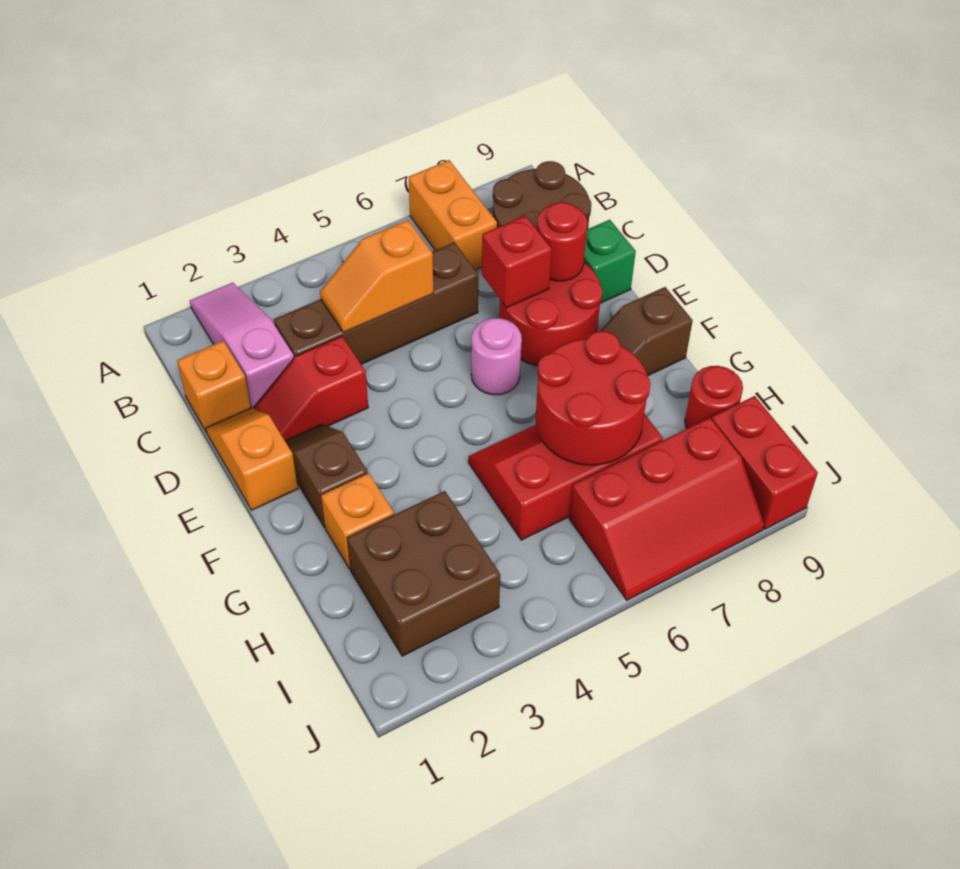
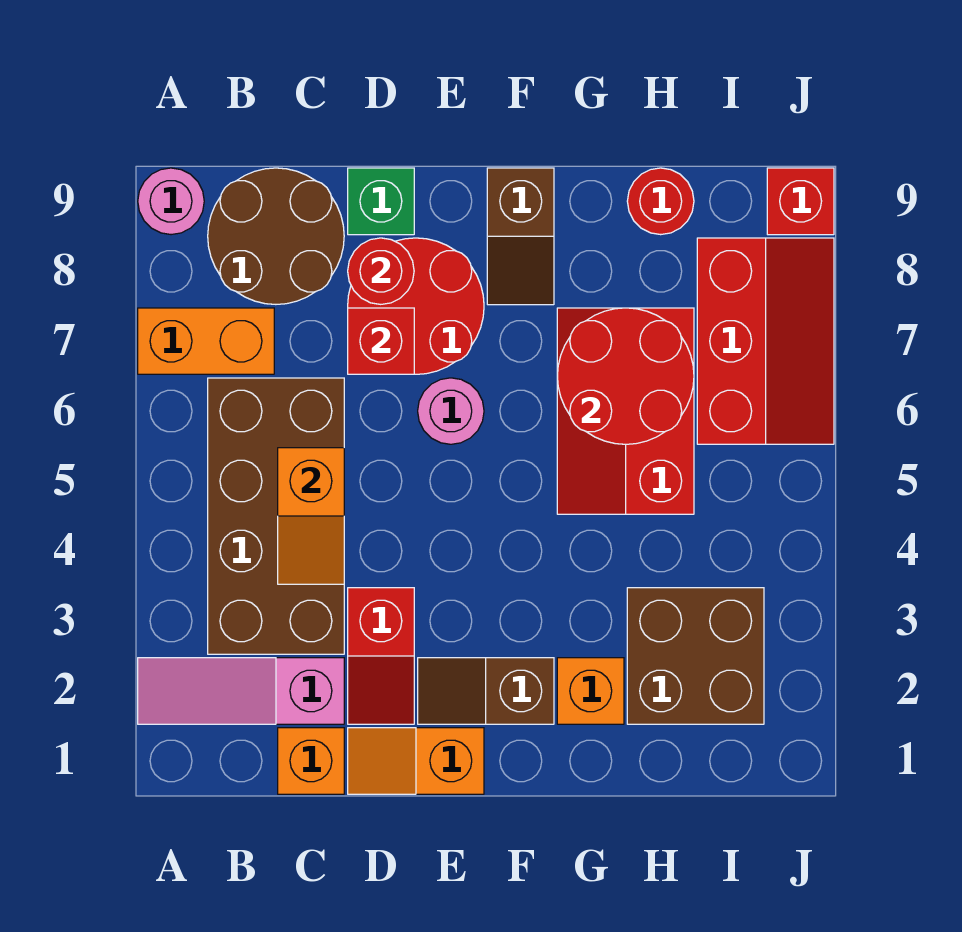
none -> pink 1x1 round brick [138,168,204,235]
brown 1x4 brick [274,242,478,364] -> brown 2x4 brick [208,378,344,654]
red 1x2 brick [712,396,818,529] -> red 1x1 brick [767,168,834,235]

